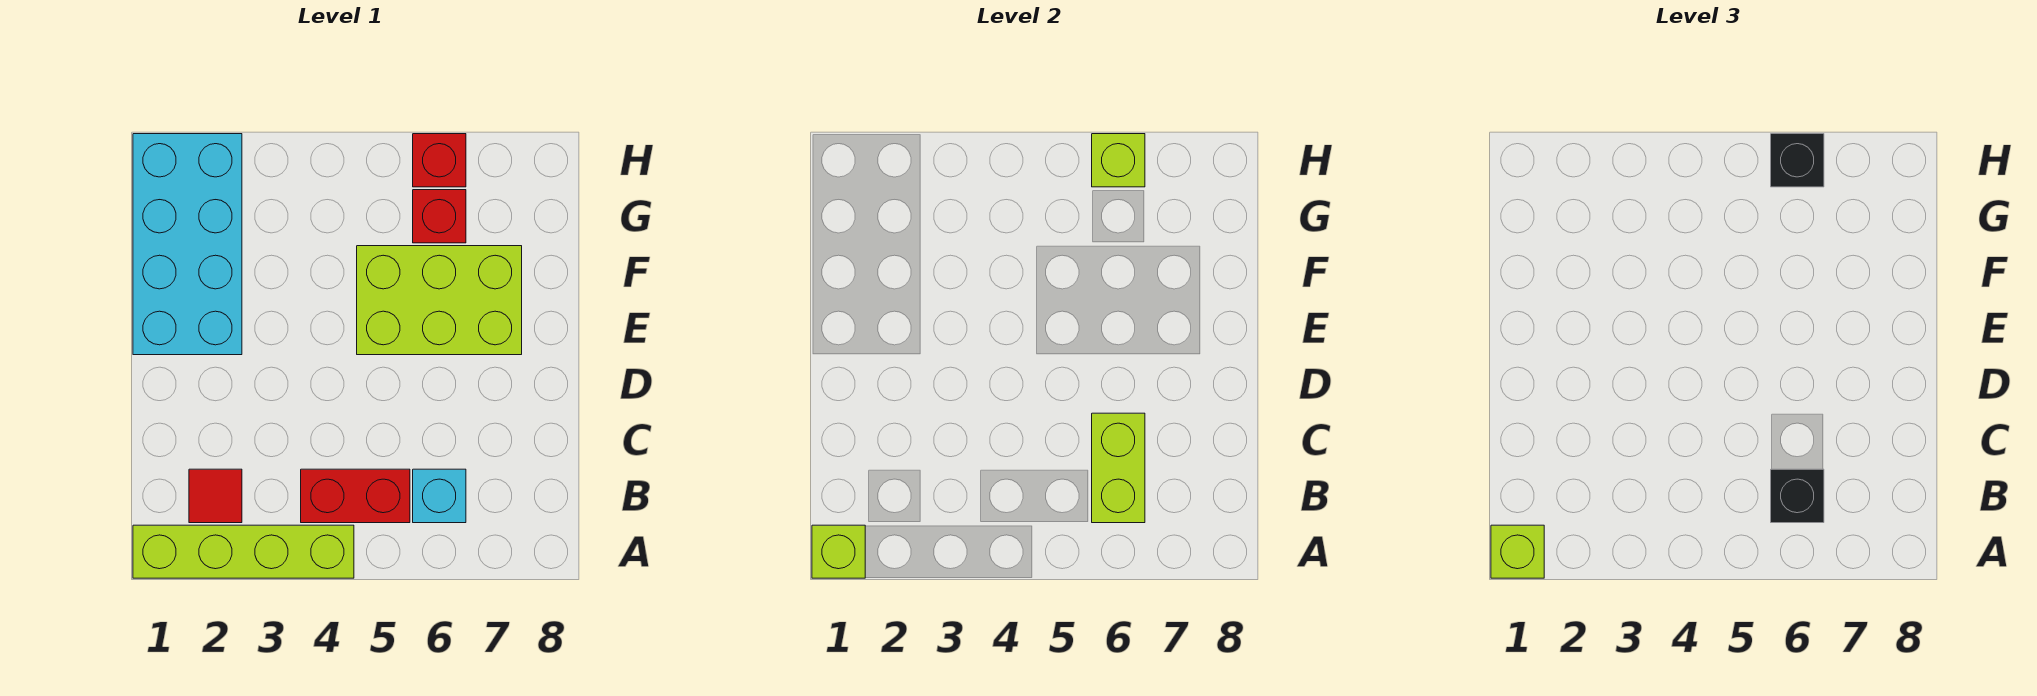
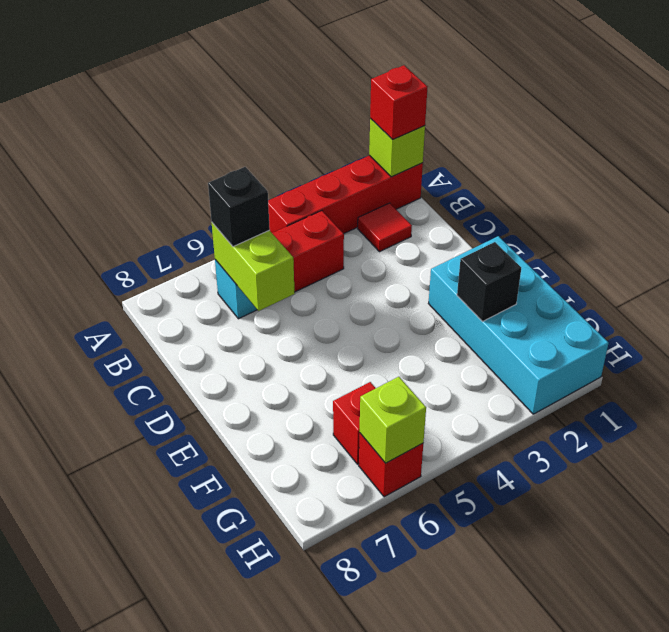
lime 1x4 brick [133,525,354,578] -> red 1x4 brick [268,155,423,234]
lime 1x1 brick [1491,525,1544,578] -> red 1x1 brick [370,65,427,140]
lime 2x3 brick [357,246,522,355] -> none
black 1x1 brick [1771,134,1824,187] -> black 1x1 brick moved to [457,242,521,322]

